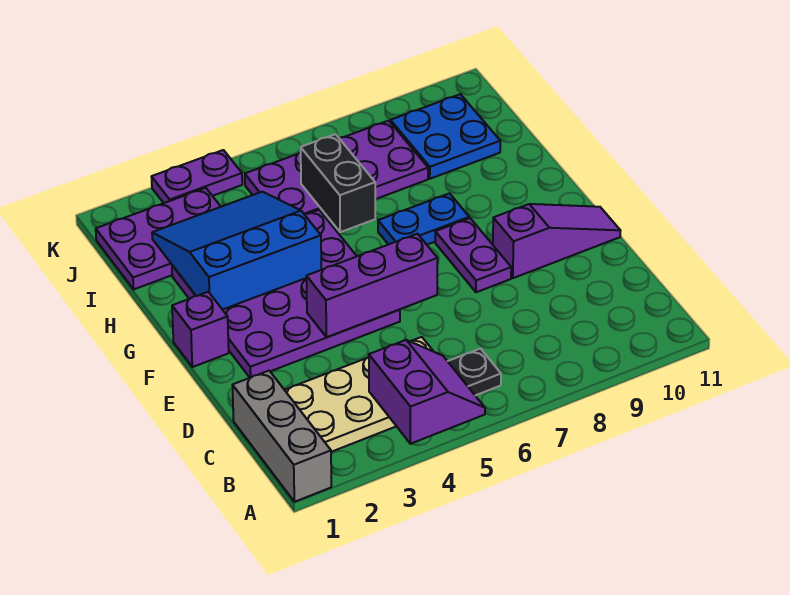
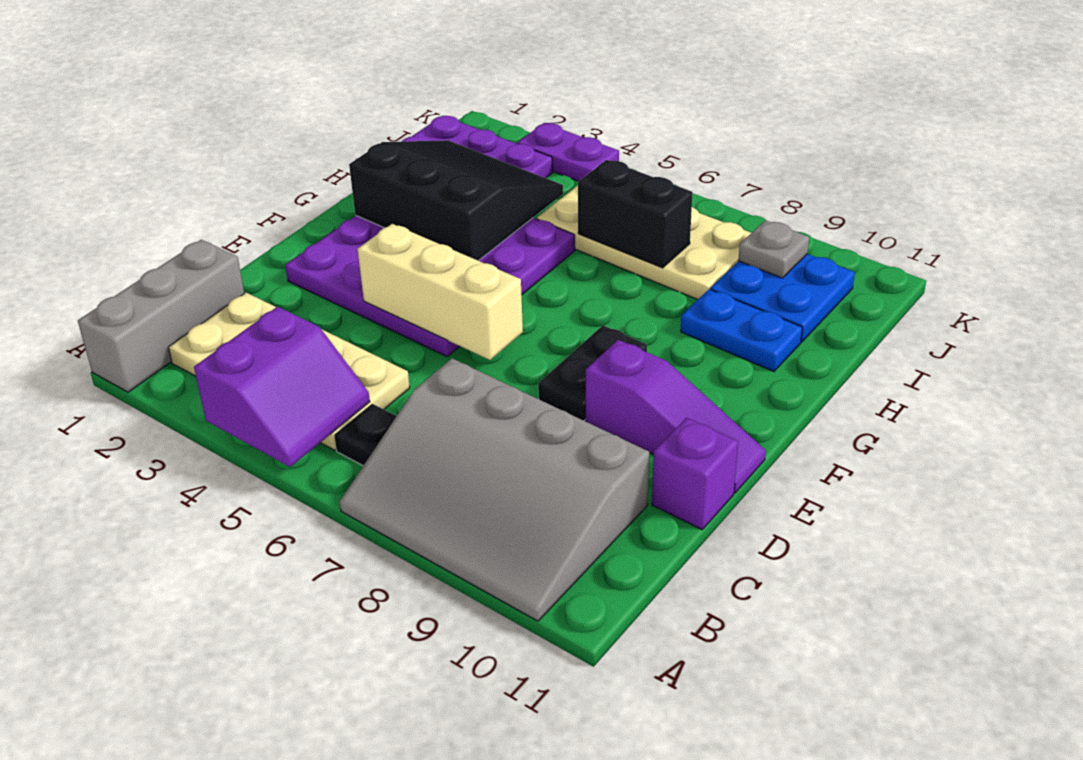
none -> grey 3x4 slope [339,358,650,621]
purple 1x3 brick [306,234,438,337] -> tan 1x3 brick [358,224,523,360]
purple 1x2 plate [435,218,511,292] -> black 1x2 plate [538,325,647,420]
purple 1x1 brick [172,292,229,367] -> purple 1x1 brick moved to [652,418,738,530]
blue 3x3 slope [152,192,321,310] -> black 3x3 slope [349,140,563,261]
blue 1x2 plate [378,193,469,245] -> blue 1x2 plate moved to [681,289,802,372]
black 1x2 brick [301,134,375,232] -> black 1x2 brick turned to [578,160,693,268]
purple 2x4 plate [245,121,428,218] -> tan 2x4 plate [537,185,751,300]
none -> grey 1x1 plate [738,220,809,278]

